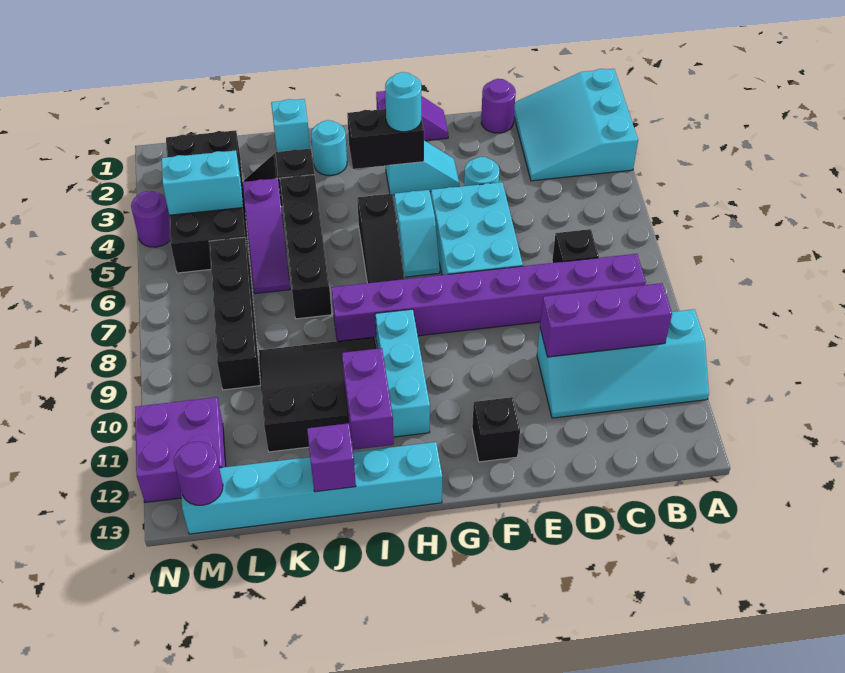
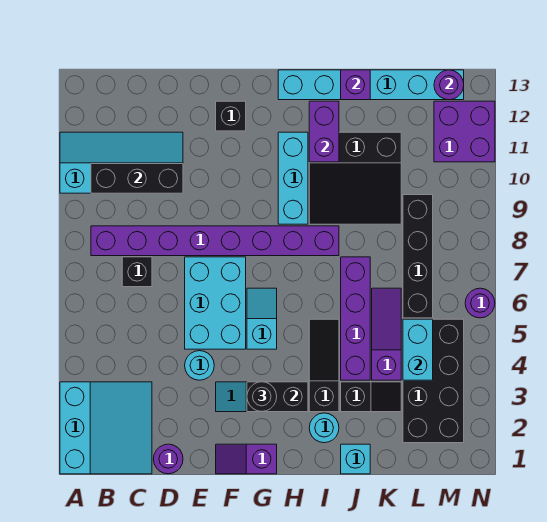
purple 1x3 brick [540,283,672,357] -> black 1x3 brick [91,164,183,193]
cyan 1x1 round brick [385,72,421,132] -> black 1x1 round brick [247,382,277,412]
black 1x3 slope [357,194,405,283] -> black 1x3 slope moved to [309,319,339,412]
black 1x4 brick [280,175,332,319] -> purple 1x4 brick [341,257,370,380]
cyan 1x2 brick [162,150,243,215] -> cyan 1x2 brick turned to [403,319,433,380]
purple 1x1 round brick [131,191,170,247] -> purple 1x1 round brick moved to [465,288,495,318]

